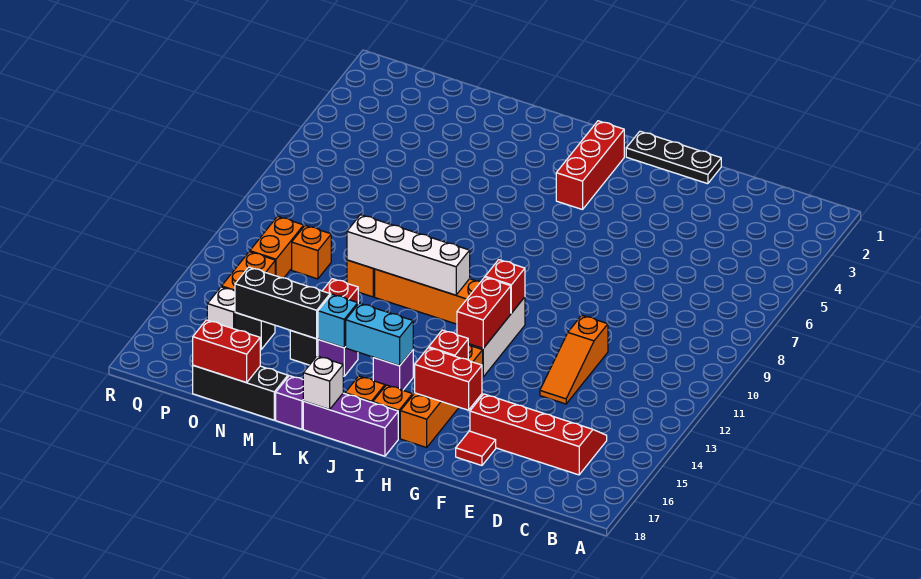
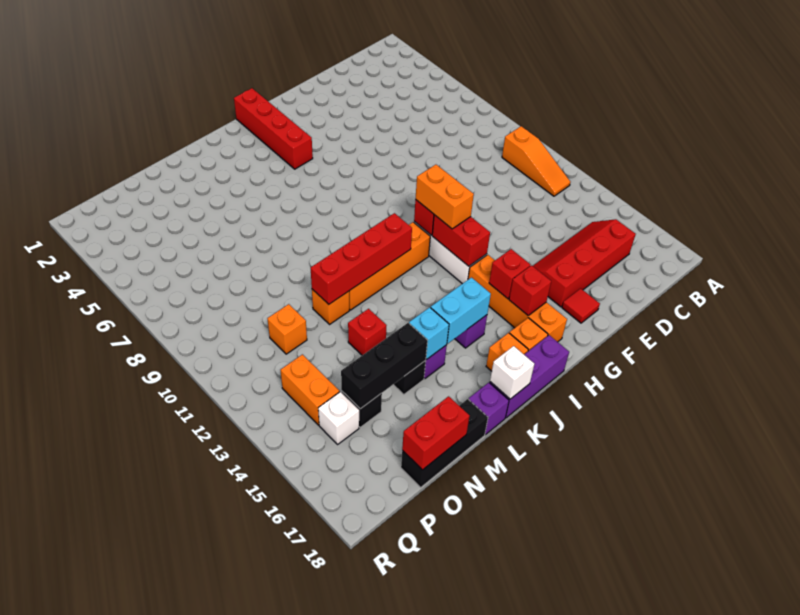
orange 1x3 slope [540,315,608,404] -> orange 1x3 slope moved to [502,126,570,196]
black 1x3 plate [626,131,721,184] -> none
red 1x2 brick [415,348,482,410] -> red 1x1 brick [509,265,551,315]
red 1x3 brick [556,121,624,210] -> red 1x4 brick [234,88,313,169]
white 1x4 brick [347,215,470,295] -> red 1x4 brick [311,213,412,304]
orange 1x2 brick [250,216,304,278] -> orange 1x2 brick moved to [416,165,474,229]

